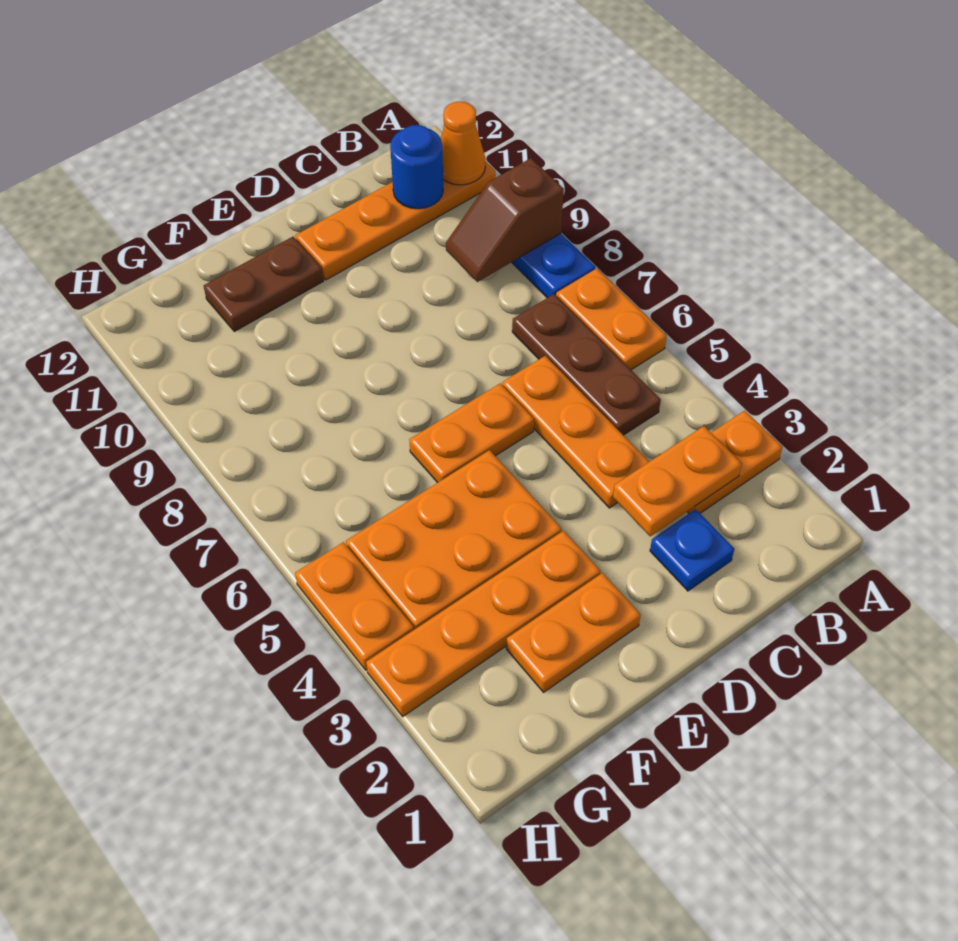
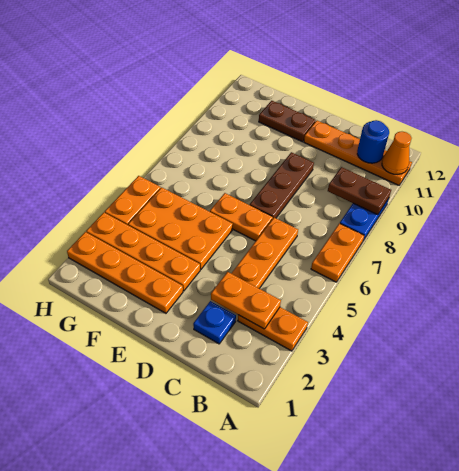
brown 1x2 slope [446,158,564,282] -> brown 1x2 plate [328,167,391,215]
brown 1x3 plate [512,294,661,435] -> brown 1x3 plate moved to [250,152,314,218]
orange 1x2 plate [506,573,641,692] -> orange 1x4 plate [67,232,183,313]

